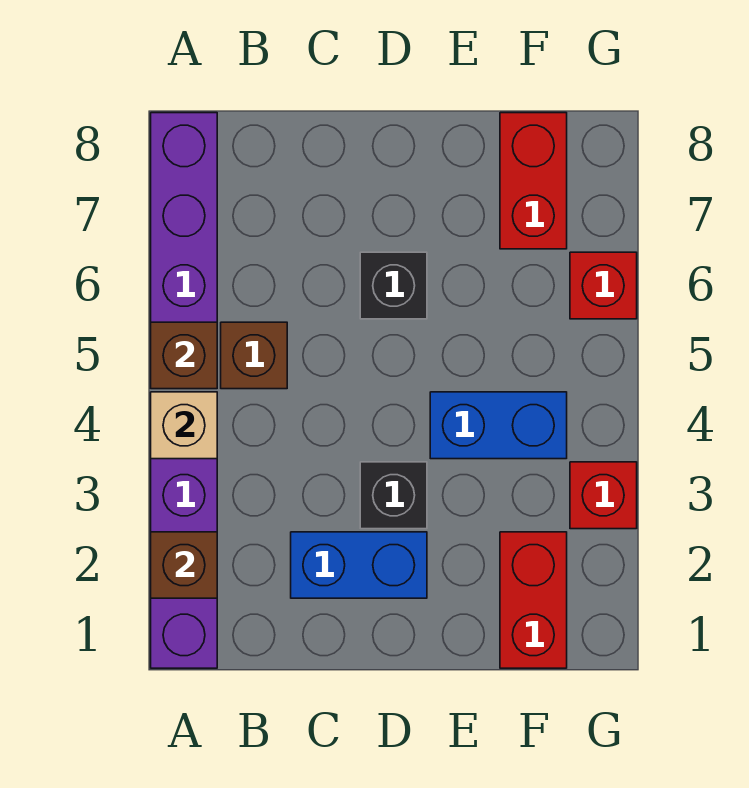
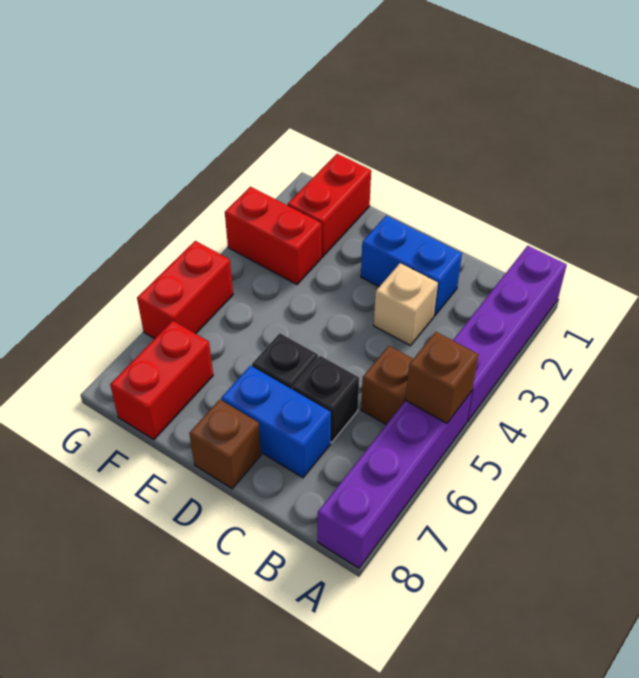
brown 1x1 brick [151,532,217,598] -> brown 1x1 brick moved to [189,400,261,489]
tan 1x1 brick [151,392,217,459] -> tan 1x1 brick moved to [374,263,438,346]
black 1x1 brick [360,462,427,529] -> black 1x1 brick moved to [292,356,359,443]
blue 1x2 brick [430,392,567,459] -> blue 1x2 brick moved to [221,366,331,478]
red 1x1 brick [570,462,637,529] -> red 1x2 brick [225,187,321,284]
red 1x1 brick [570,252,637,319] -> red 1x2 brick [137,241,233,339]

